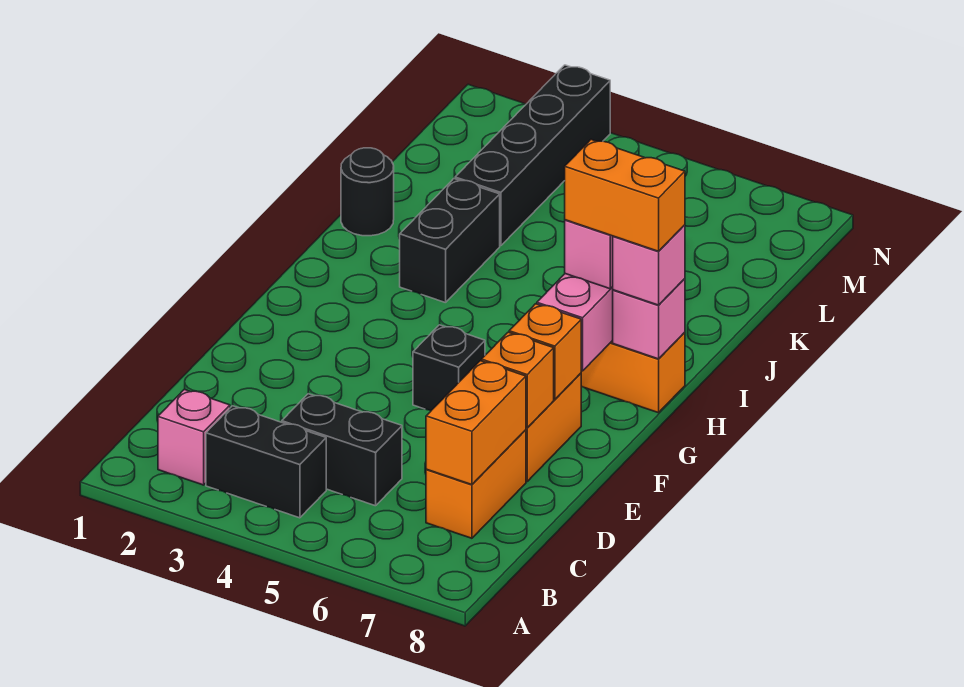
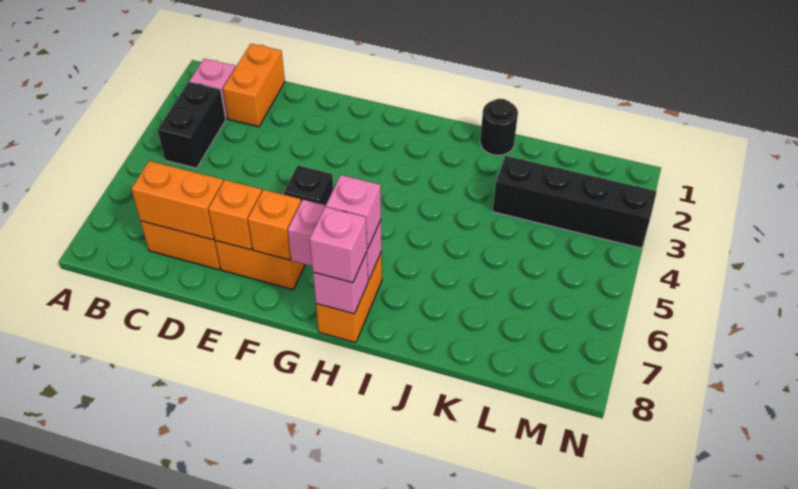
black 1x2 brick [282,394,402,506] -> none
orange 1x2 brick [565,139,685,251] -> orange 1x2 brick moved to [223,44,285,127]
black 1x2 brick [400,179,500,303] -> none

